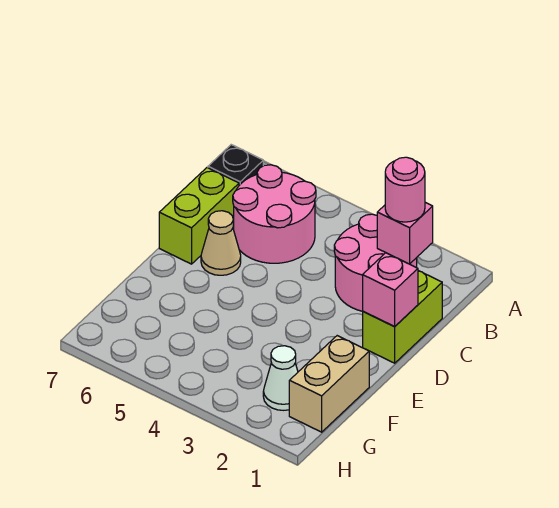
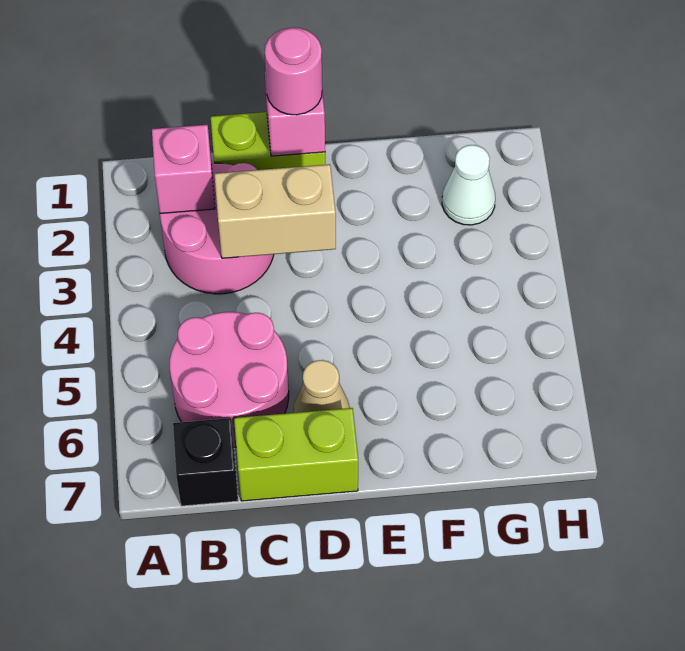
pink 1x1 round brick [385,157,425,222] -> pink 1x1 round brick moved to [265,28,322,115]
tan 1x2 brick [289,336,369,432] -> tan 1x2 brick moved to [214,164,336,258]

